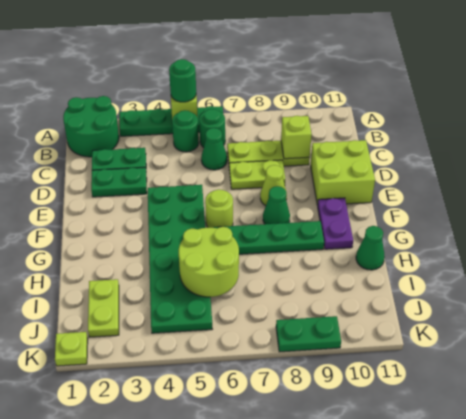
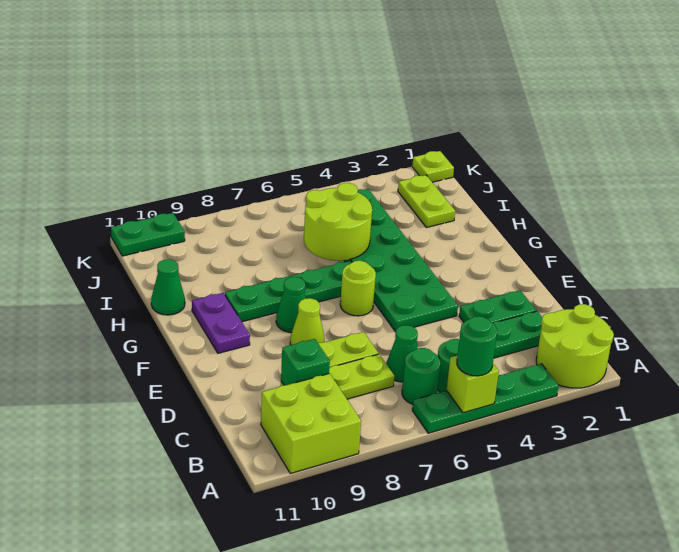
green 2x2 round brick [63,96,119,157] -> lime 2x2 round brick [536,304,614,388]
lime 1x1 brick [281,116,312,159] -> green 1x1 brick [281,339,330,385]
lime 2x2 brick [311,140,375,205] -> lime 2x2 brick moved to [261,373,361,473]
green 1x2 plate [276,316,341,352] -> green 1x2 plate moved to [111,213,185,256]

